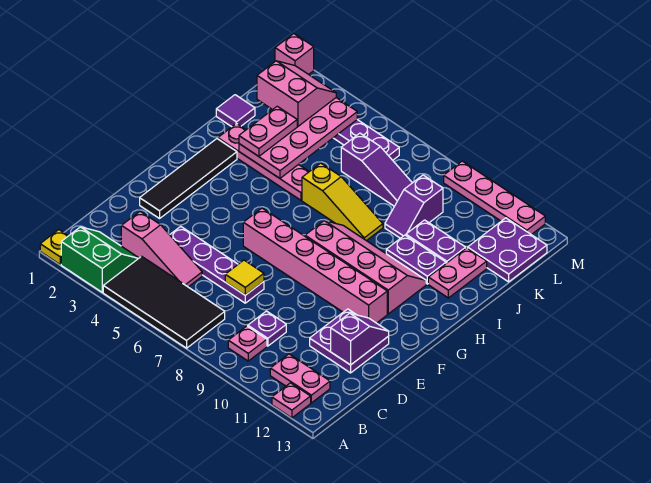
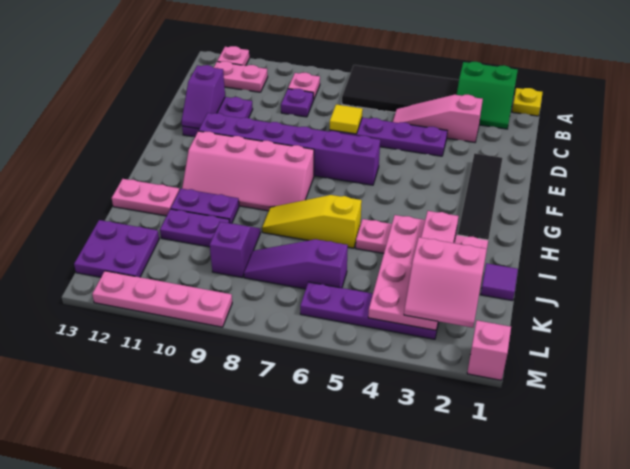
pink 1x6 brick [243,208,387,323] -> purple 1x6 brick [199,113,380,185]
pink 1x2 plate [428,248,487,298] -> pink 1x2 plate turned to [112,179,179,216]

